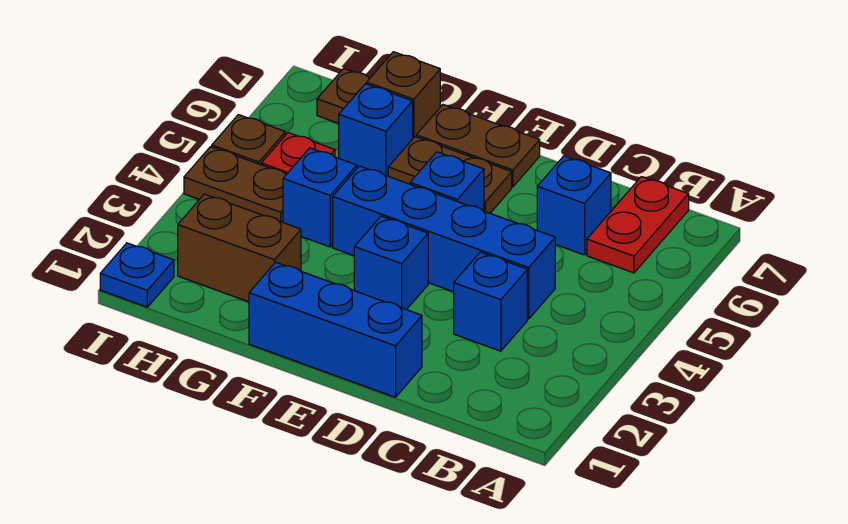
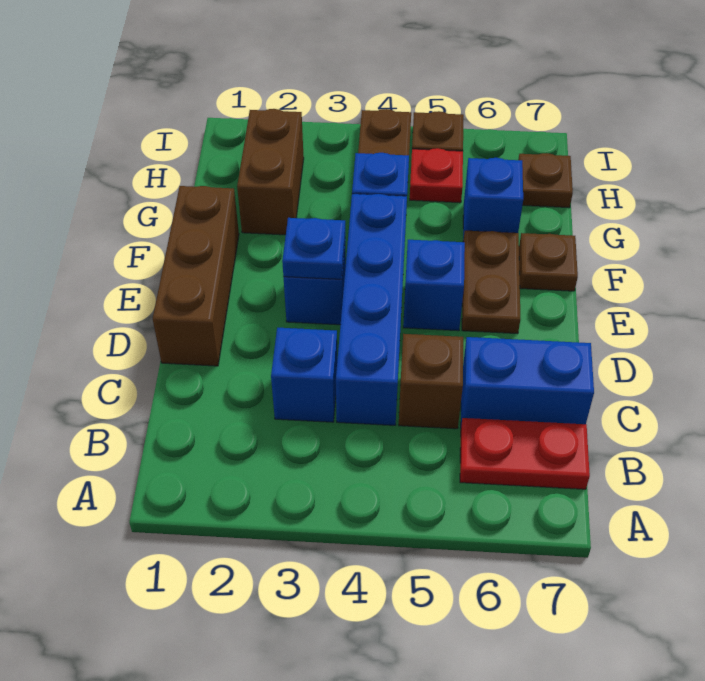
blue 1x1 brick [537,156,611,255] -> blue 1x2 brick [461,337,594,425]
blue 1x3 brick [249,262,422,397] -> brown 1x3 brick [153,186,239,366]
brown 1x2 plate [416,105,540,187] -> brown 1x1 plate [519,233,578,291]
brown 1x1 brick [367,52,440,138] -> brown 1x1 brick moved to [399,334,463,429]
blue 1x1 plate [100,243,174,307] -> blue 1x1 plate moved to [282,218,345,279]

